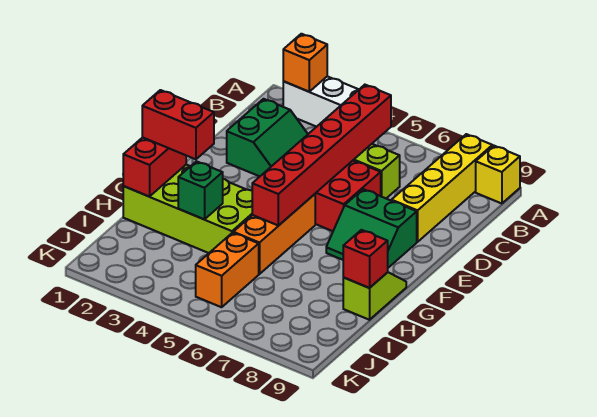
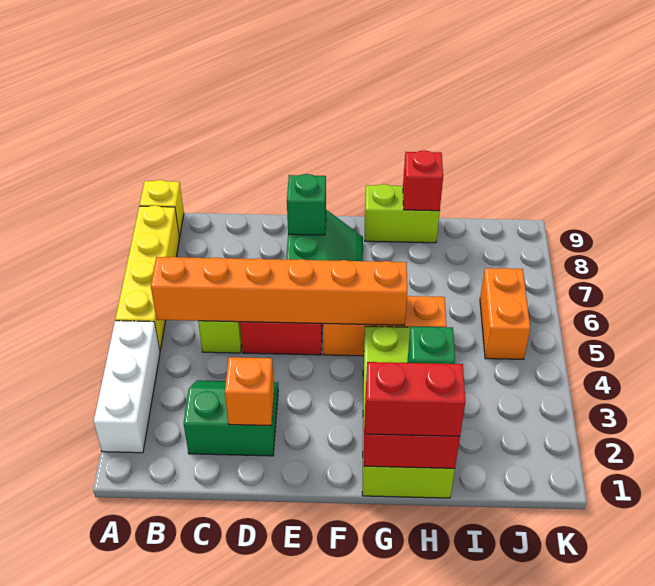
orange 1x1 brick [283,34,327,92] -> orange 1x1 brick moved to [225,357,274,426]
yellow 1x4 brick [392,134,492,242] -> yellow 1x4 brick turned to [115,205,180,350]
red 1x6 brick [252,85,391,226] -> orange 1x6 brick [151,256,407,325]
none -> green 1x1 brick [287,174,326,235]
red 1x2 brick [142,90,214,159] -> red 1x2 brick turned to [365,362,466,436]
lime 1x2 slope [343,272,406,320] -> lime 1x2 brick [365,184,440,243]
orange 1x2 brick [196,233,259,307] -> orange 1x2 brick turned to [480,268,530,359]

